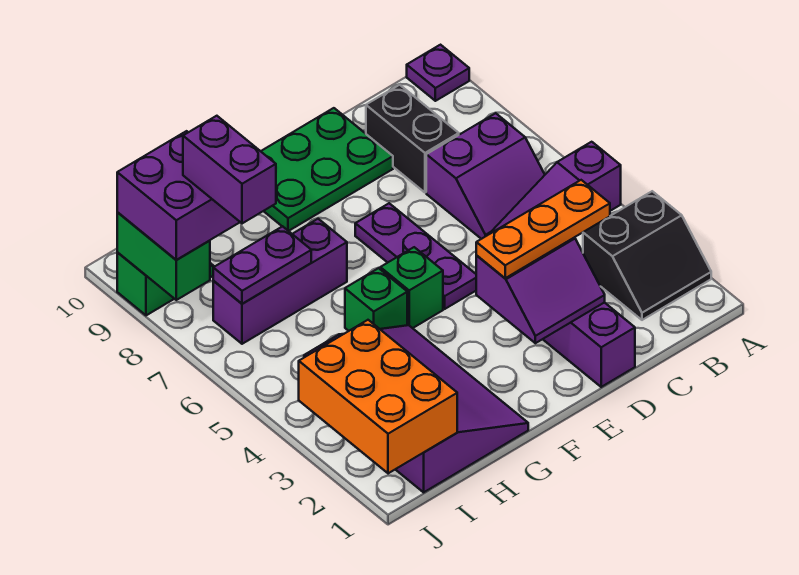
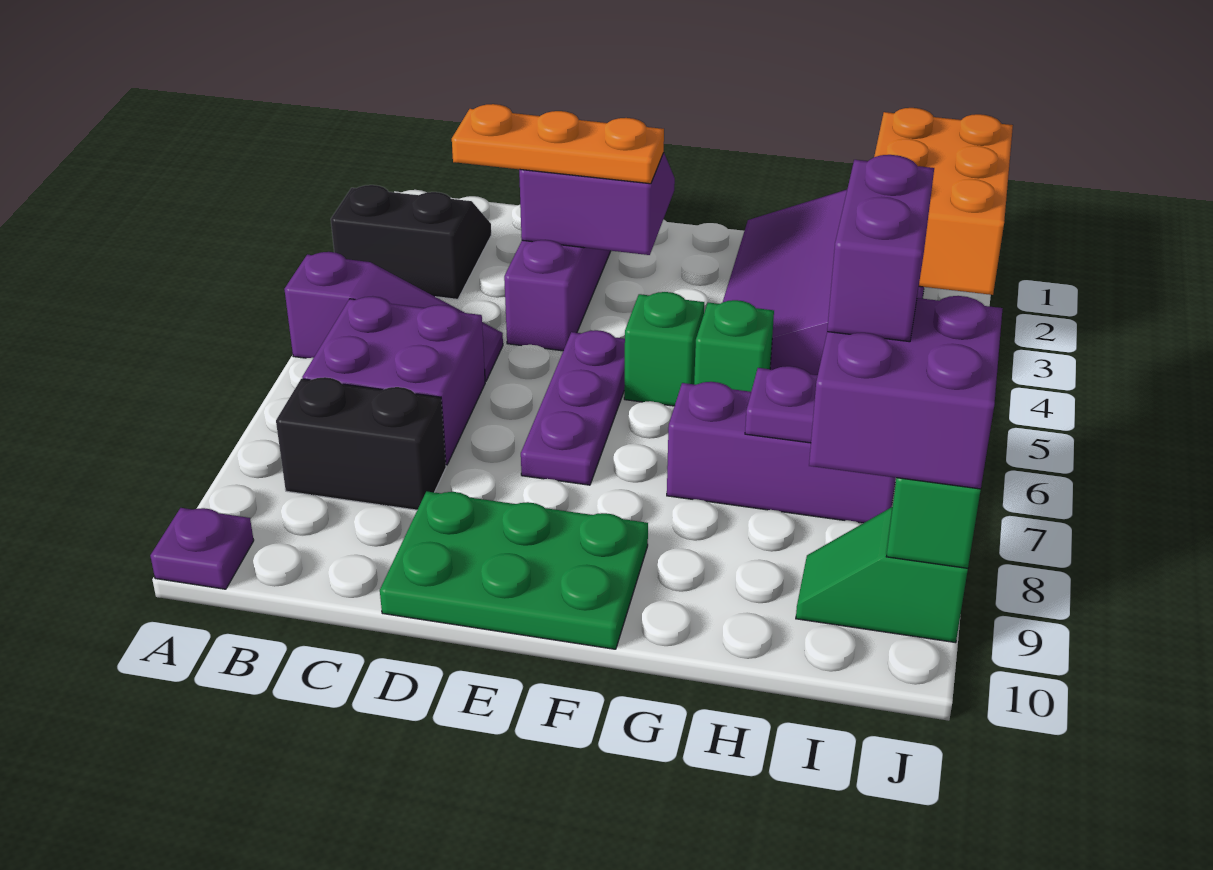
purple 2x2 slope [426,113,545,239] -> purple 2x2 brick [302,296,485,465]
black 1x2 brick [366,85,459,193] -> black 1x2 brick turned to [276,377,446,510]

